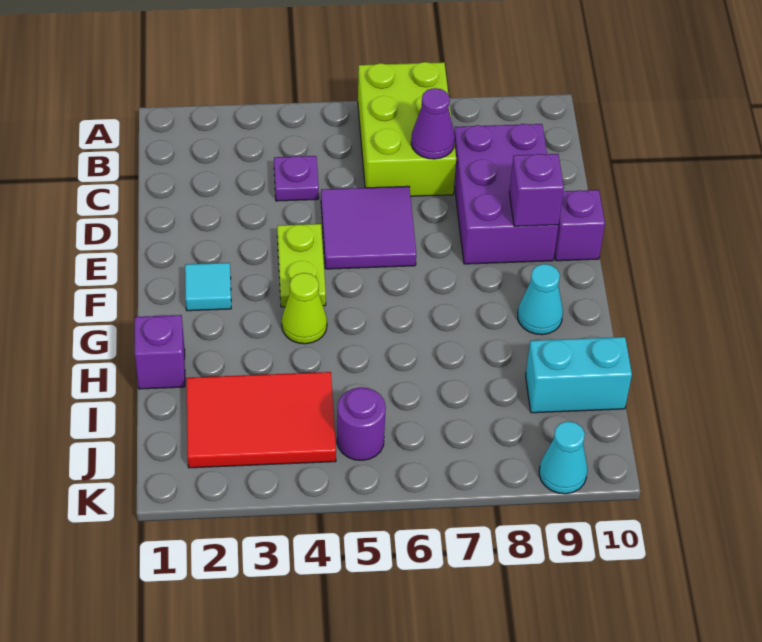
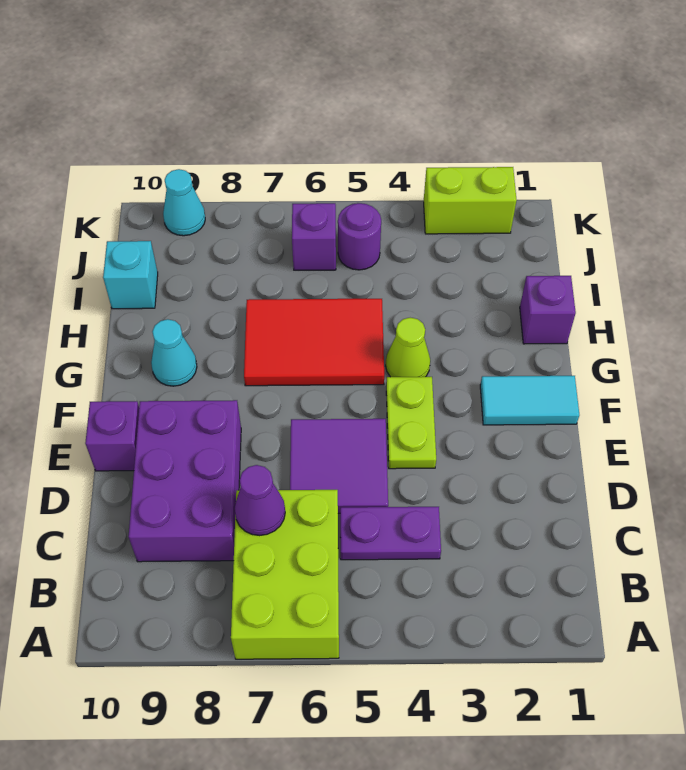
purple 1x1 plate [274,156,319,201] -> purple 1x2 plate [340,507,441,560]
purple 1x1 brick [509,154,564,226] -> purple 1x1 brick moved to [292,203,336,270]
cyan 1x1 tile [185,263,231,311] -> cyan 1x2 tile [480,376,579,425]
red 2x3 tile [186,372,336,468] -> red 2x3 tile moved to [244,299,384,386]
cyan 1x2 brick [526,337,632,413] -> cyan 1x1 brick [103,241,158,309]
none -> lime 1x2 brick [424,167,516,234]

